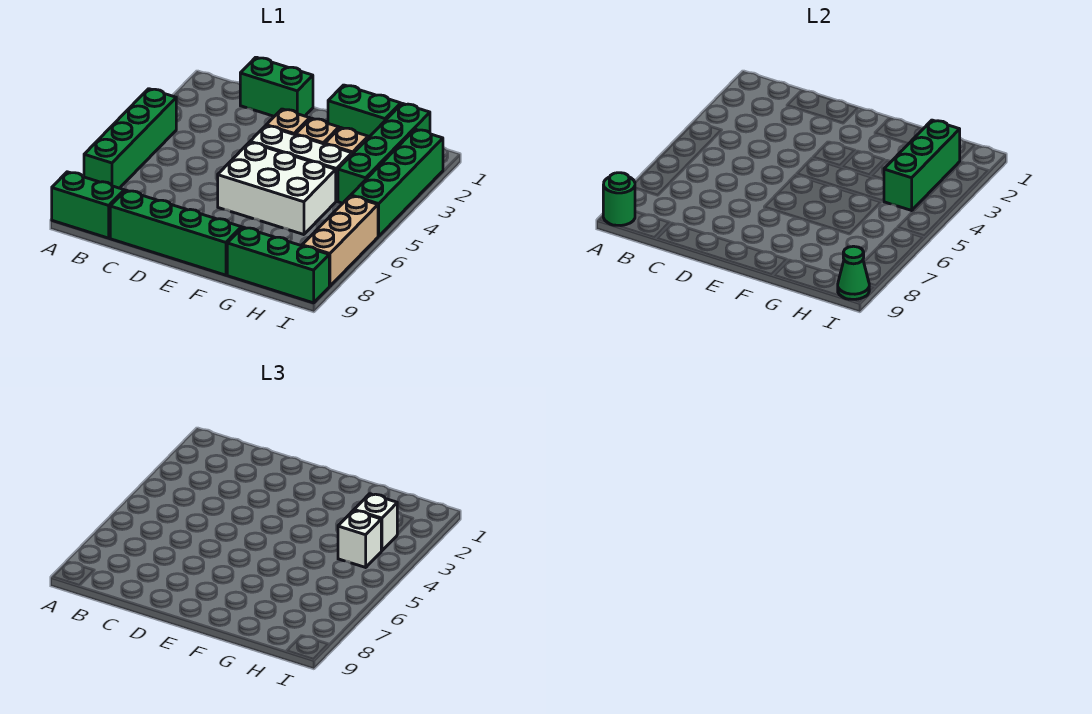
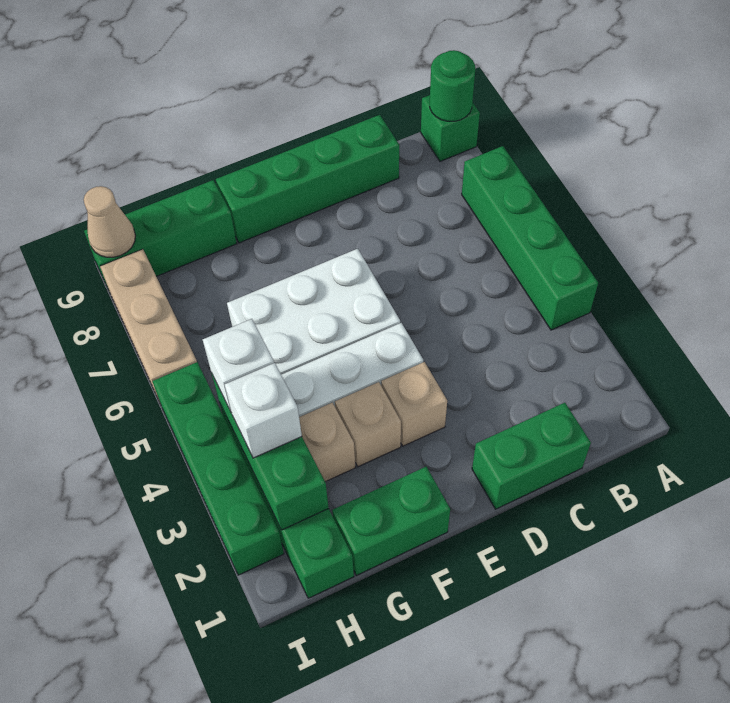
green 1x2 brick [52,172,124,238] -> green 1x1 brick [421,95,480,161]
green 1x1 cone [838,246,869,300] -> tan 1x1 cone [84,186,135,257]

